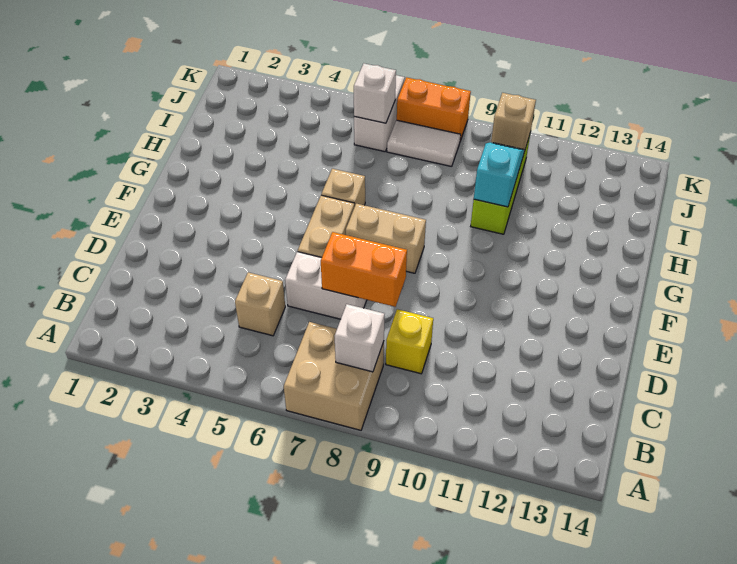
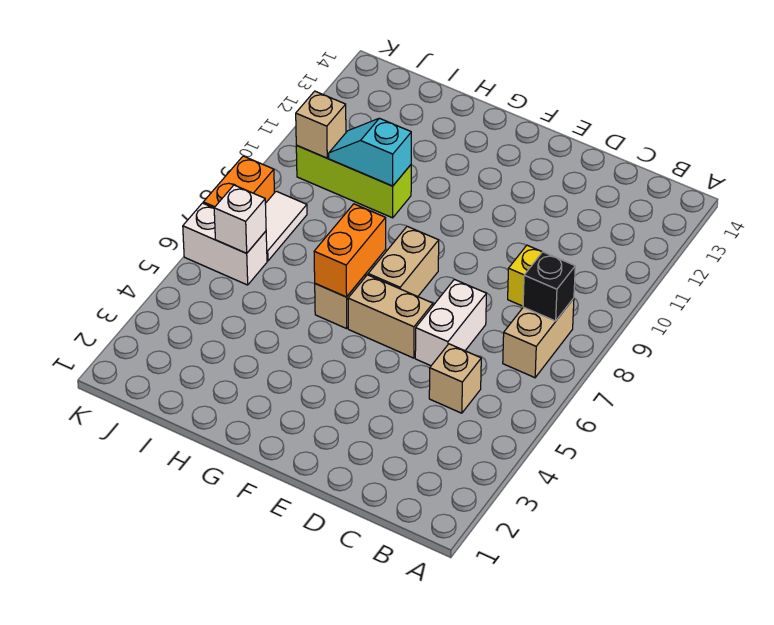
tan 2x2 brick [284,322,384,430] -> tan 1x2 brick [503,298,574,378]
white 1x1 brick [335,304,384,372] -> black 1x1 brick [523,252,575,321]
orange 1x2 brick [321,232,407,307] -> orange 1x2 brick moved to [314,204,386,297]

